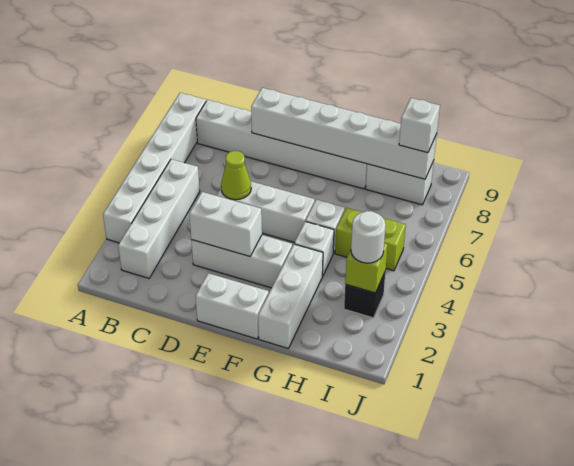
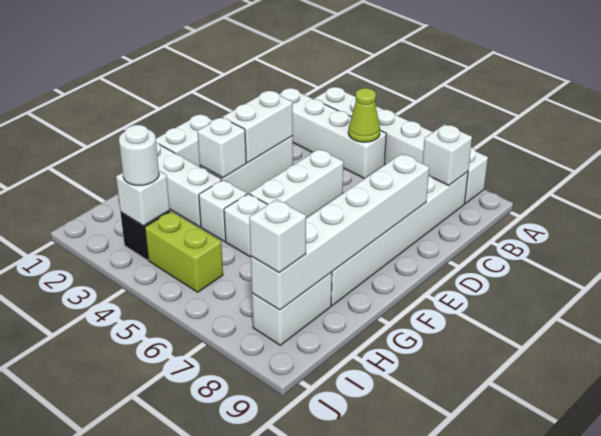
none -> white 1x1 brick [422,124,472,186]
lime 1x1 cone [221,151,251,200] -> lime 1x1 cone moved to [348,88,380,142]
none -> white 1x1 brick [197,117,246,178]
lime 1x2 brick [335,208,406,271] -> lime 1x2 brick turned to [145,211,223,292]
lime 1x1 brick [345,243,388,293] -> white 1x1 brick [116,171,170,226]

